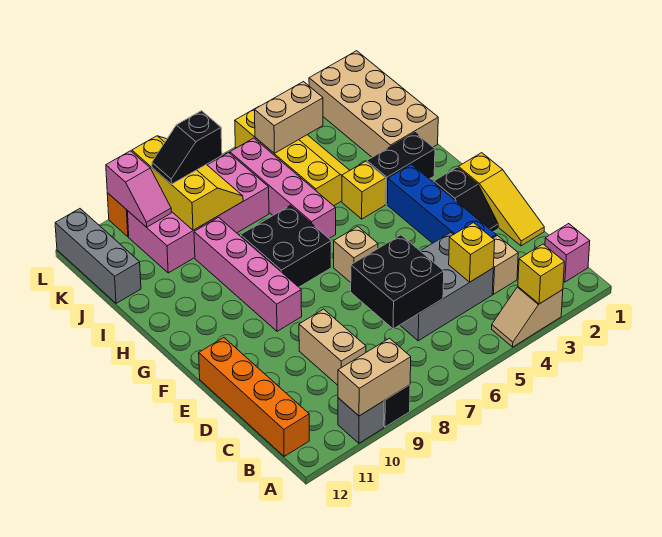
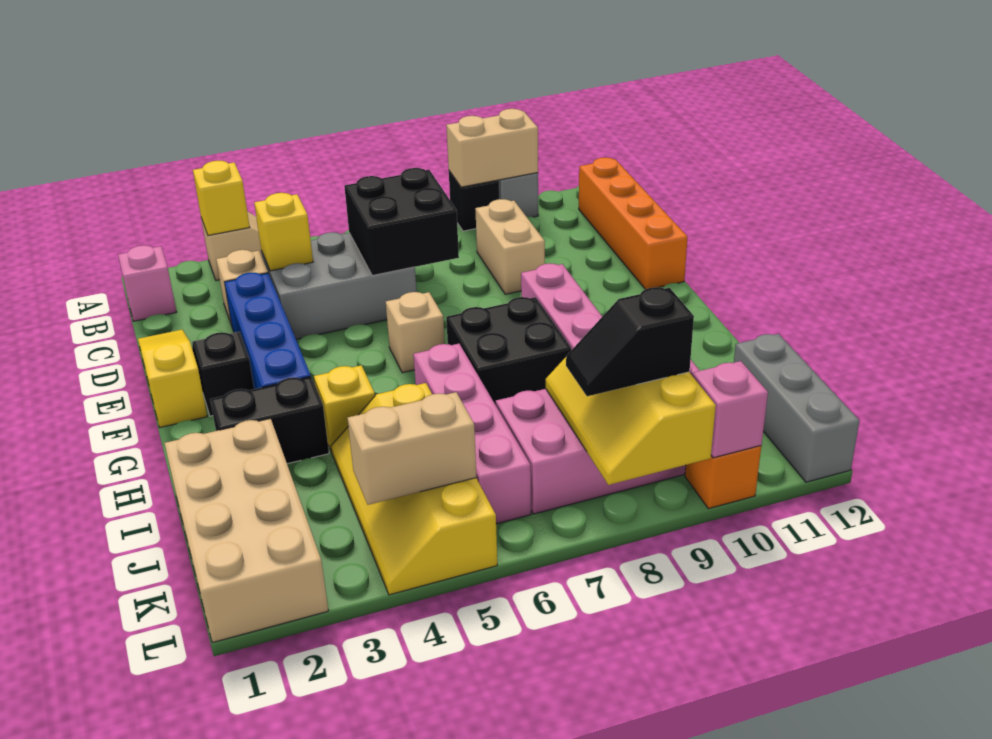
black 1x2 slope [152,111,222,184] -> black 1x2 slope turned to [566,287,694,396]

